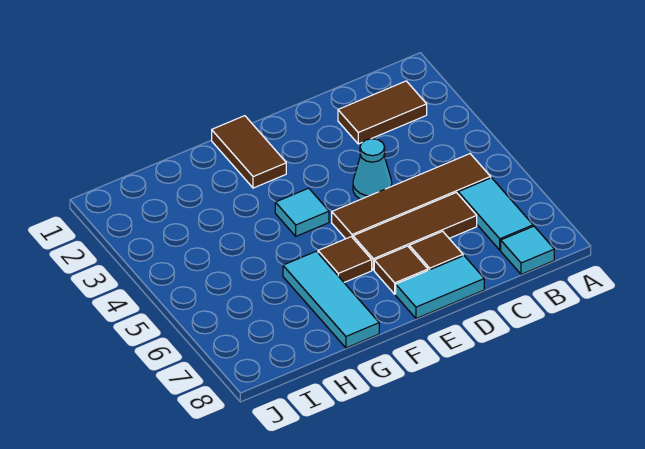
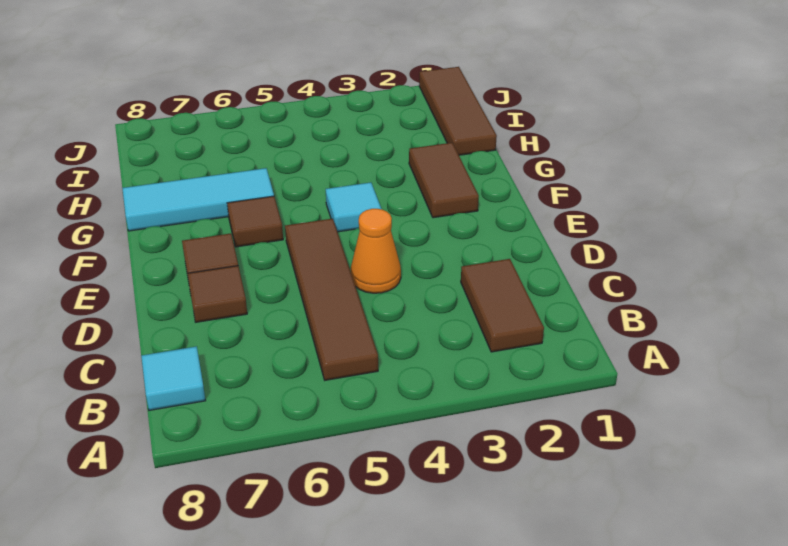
cyan 1x2 tile [458,178,533,250] -> none
brown 1x3 tile [353,193,477,270] -> brown 1x3 tile moved to [419,67,497,155]
cyan 1x1 cone [353,139,392,199] -> orange 1x1 cone [351,209,401,293]
cyan 1x2 tile [396,256,484,318] -> none
brown 1x2 tile [212,116,286,188] -> brown 1x2 tile turned to [409,143,479,218]

